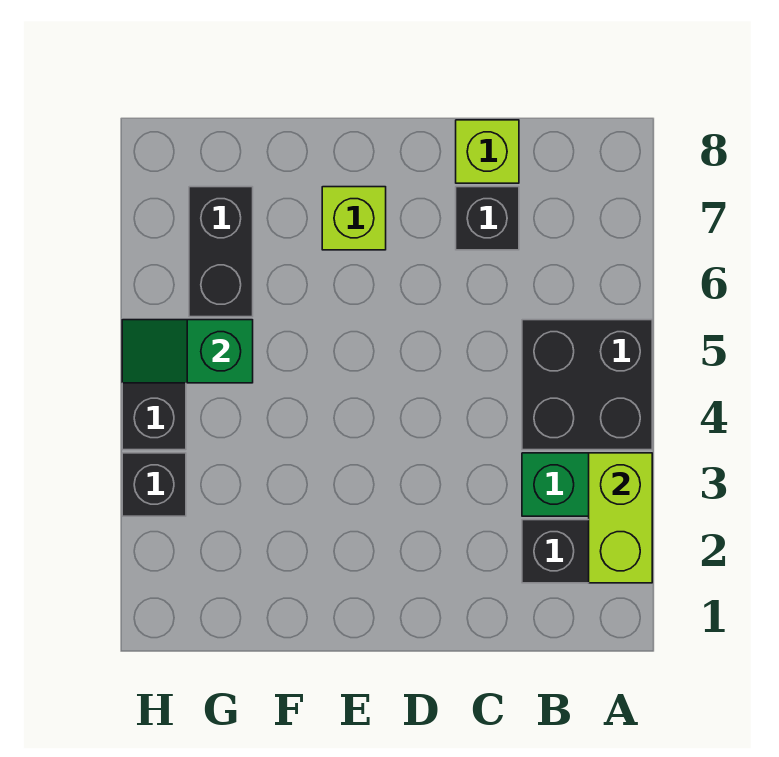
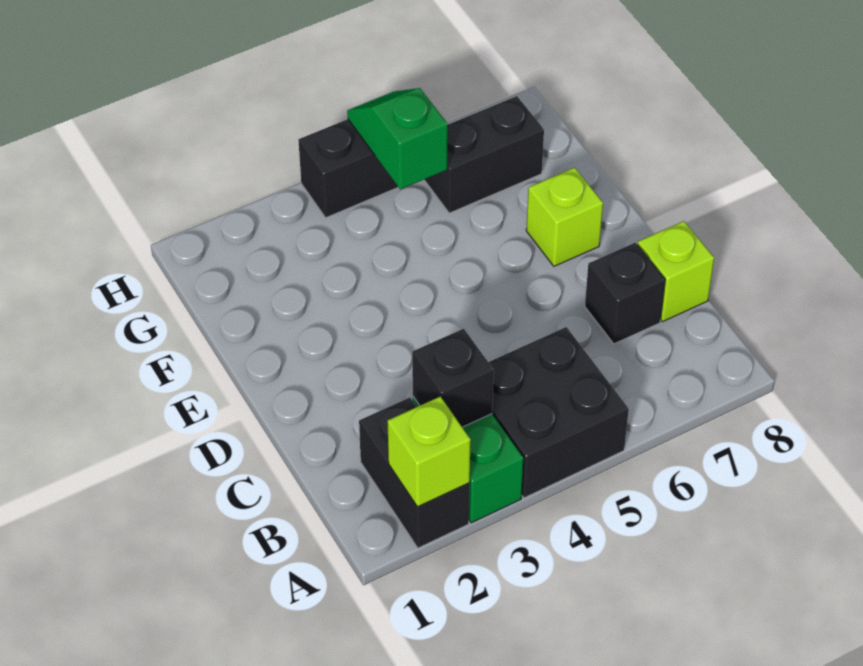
lime 1x2 brick [589,453,652,583] -> lime 1x1 brick [387,397,471,507]
black 1x1 brick [122,453,186,516] -> black 1x1 brick moved to [412,329,494,427]

